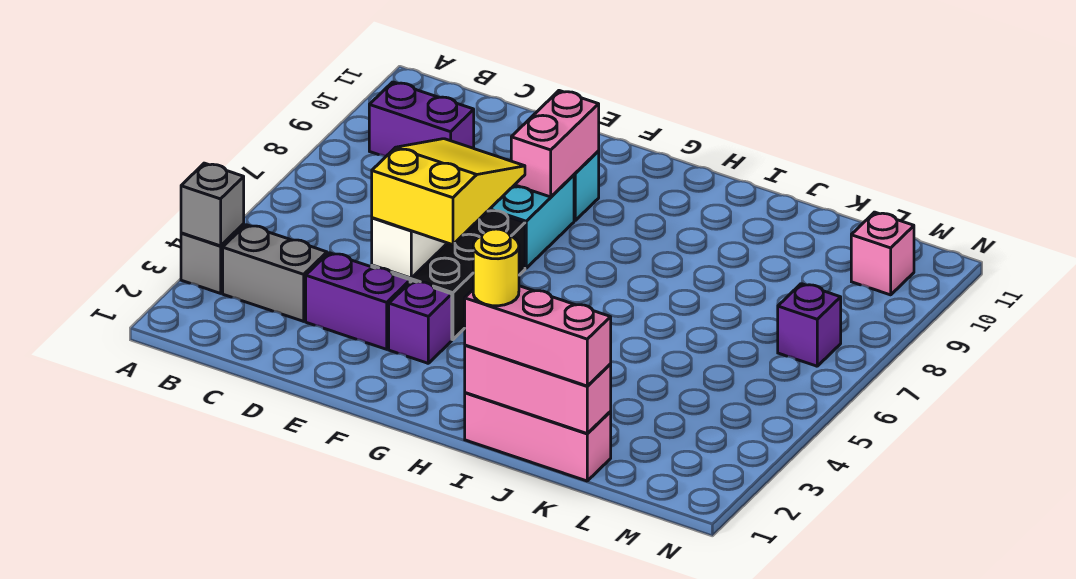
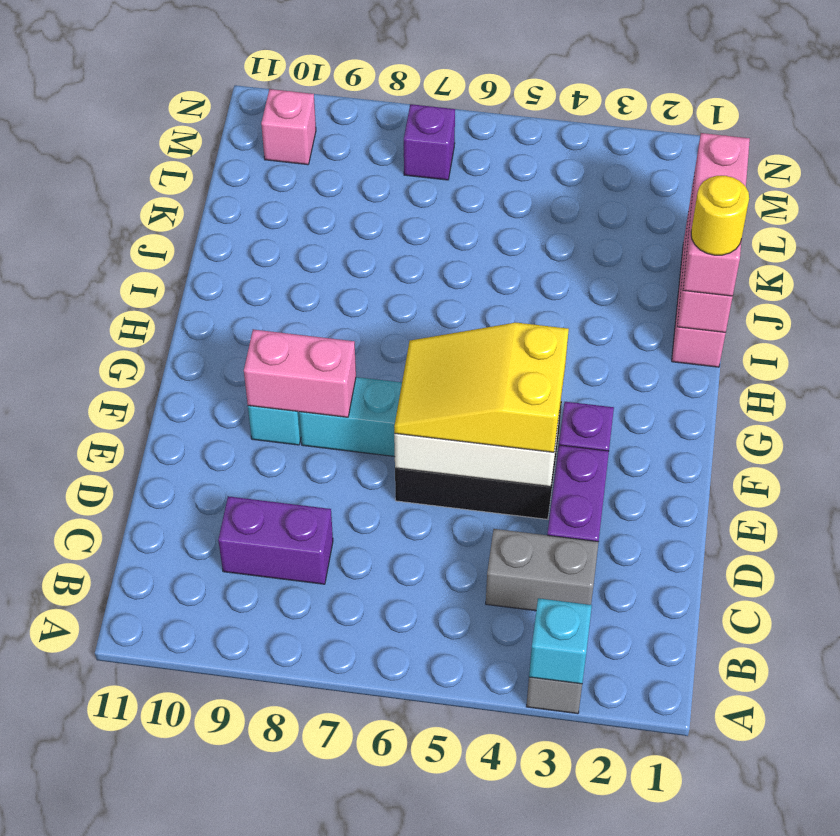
grey 1x1 brick [181,163,244,246] -> cyan 1x1 brick [529,598,592,684]
grey 1x2 brick [223,225,327,321] -> grey 1x2 brick turned to [486,529,598,611]
purple 1x2 brick [369,82,474,156] -> purple 1x2 brick turned to [218,496,333,584]

